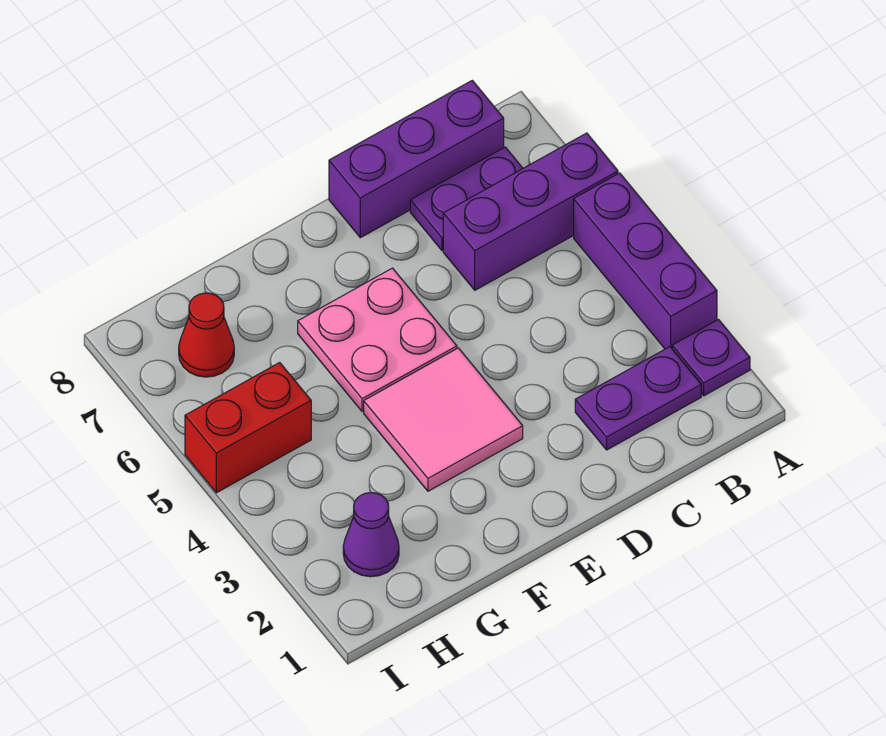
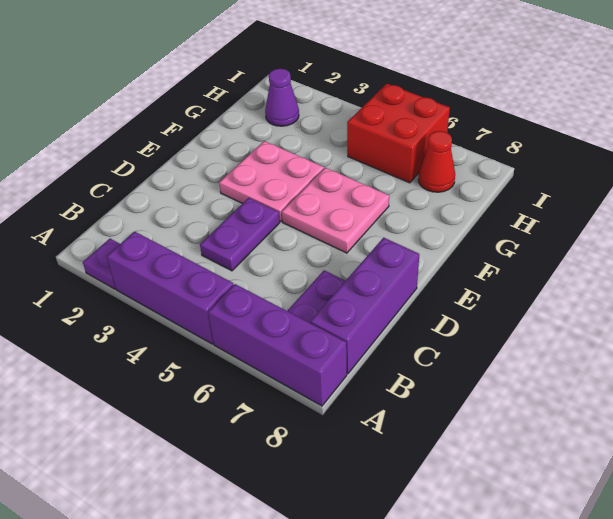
purple 1x3 brick [443,133,618,290] -> purple 1x3 brick turned to [208,284,347,406]
purple 1x2 plate [575,347,701,450] -> purple 1x2 plate moved to [200,198,280,271]
pink 2x2 tile [364,348,523,491] -> pink 2x2 plate [219,141,324,221]
red 1x2 brick [185,363,311,493] -> red 2x2 brick [347,84,450,183]

